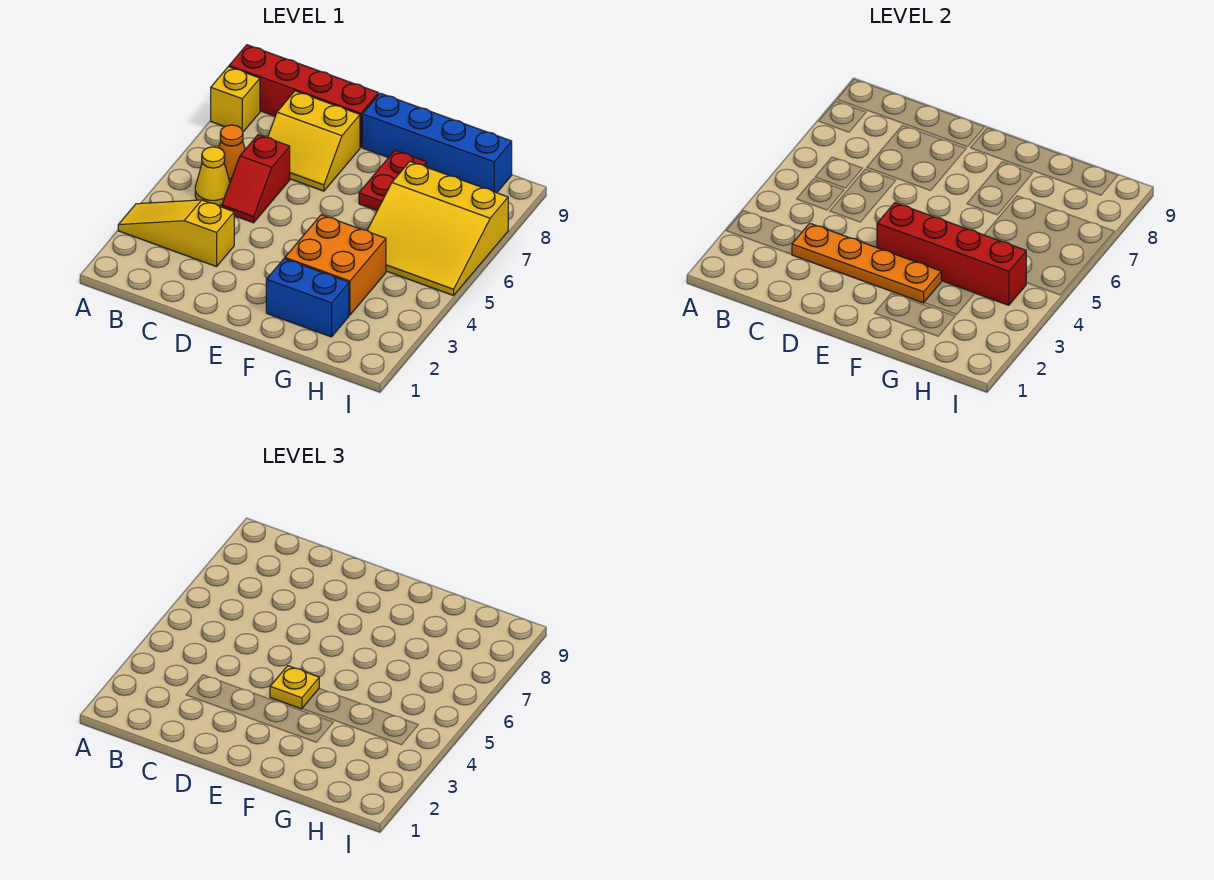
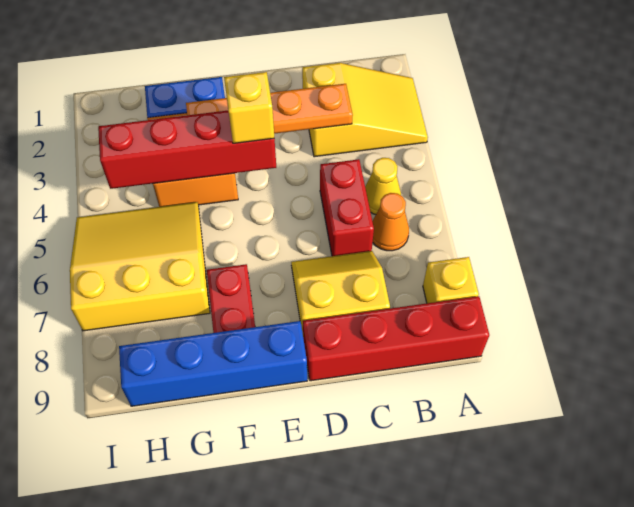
yellow 1x3 slope [118,200,234,267] -> yellow 2x3 slope [302,63,428,157]
red 1x2 slope [222,135,290,223] -> red 1x2 brick [320,159,374,256]
yellow 1x1 plate [270,666,319,709] -> yellow 1x1 brick [224,72,274,143]

